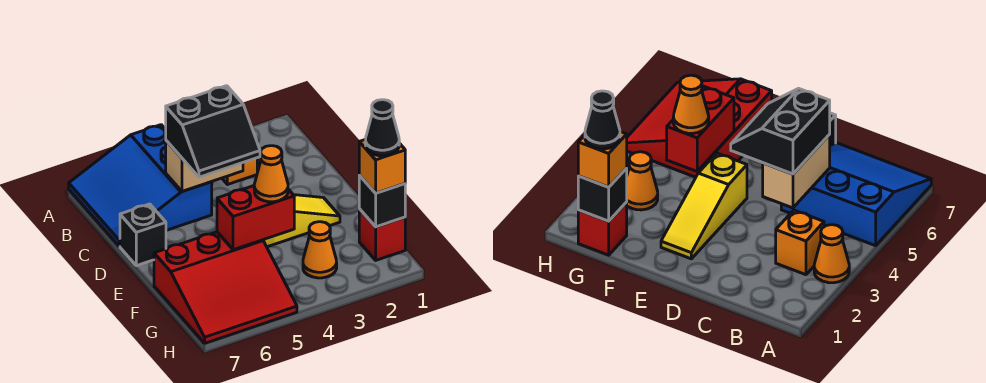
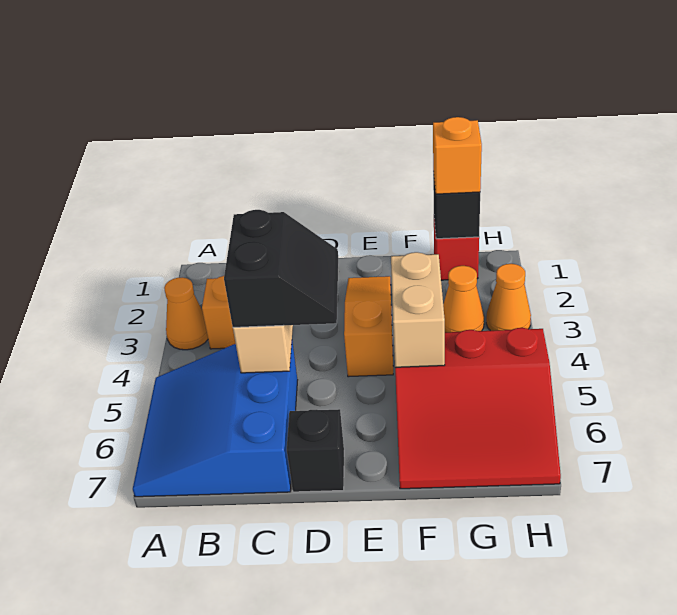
blue 3x3 slope [69,125,212,246] -> blue 3x3 slope turned to [133,342,297,497]
yellow 1x3 slope [263,195,340,247] -> orange 1x3 slope [344,276,393,377]
red 1x2 brick [217,186,294,250] -> tan 1x2 brick [391,252,445,367]
orange 1x1 cone [254,146,288,202] -> orange 1x1 cone moved to [486,264,531,331]
red 3x3 slope [154,232,297,343] -> red 3x3 slope turned to [395,328,561,489]
black 1x1 cone [366,100,399,156] -> none

